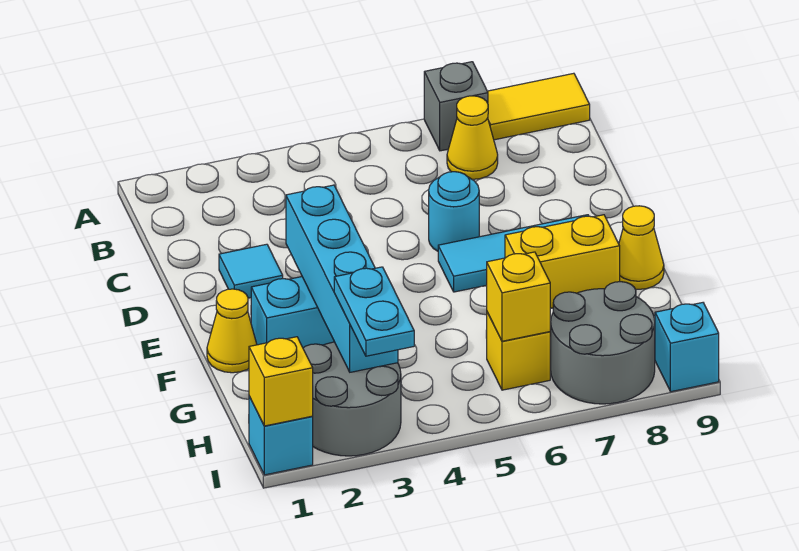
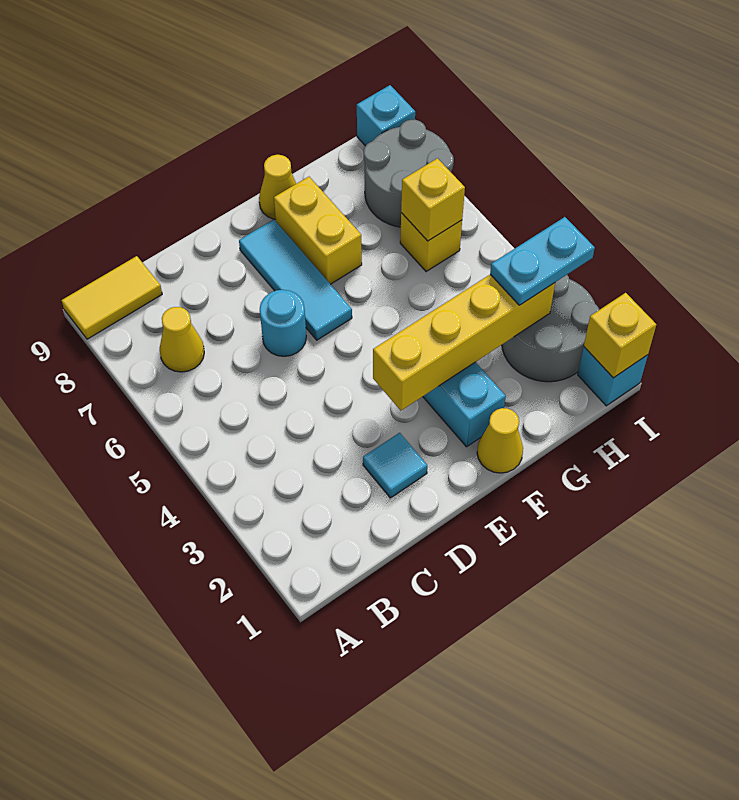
grey 1x1 brick [424,62,488,151] -> none
yellow 1x2 tile [487,73,590,140] -> yellow 1x2 tile turned to [62,256,162,339]
cyan 1x4 brick [286,185,398,372] -> yellow 1x4 brick [373,274,555,411]

